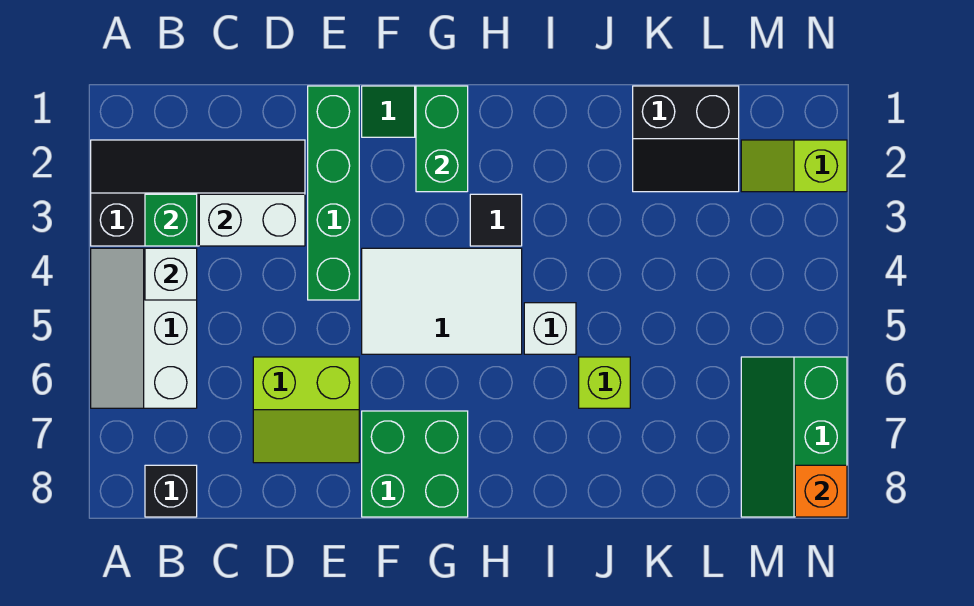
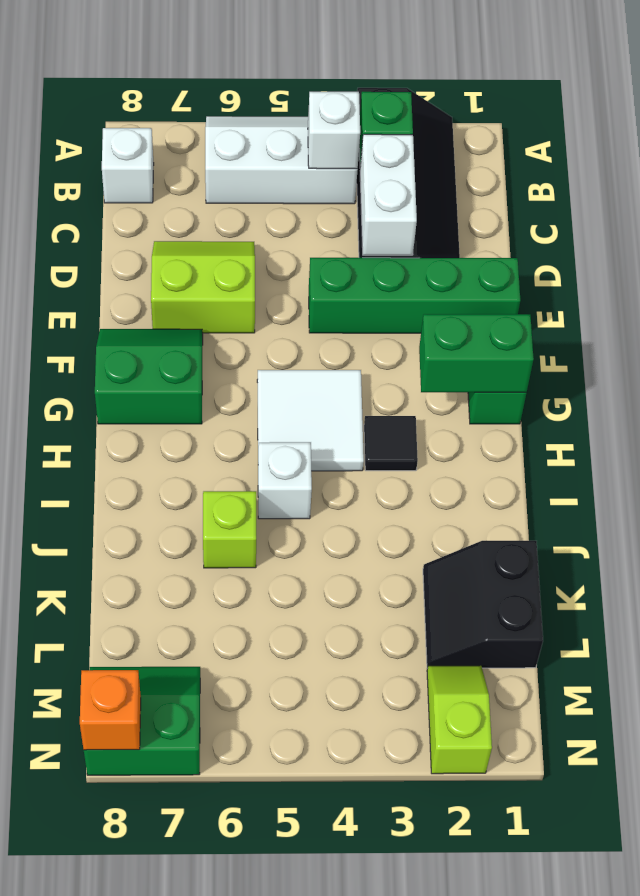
black 1x1 brick [145,465,197,517] -> white 1x1 brick [102,128,154,203]
lime 2x2 slope [253,357,359,463] -> lime 2x2 slope turned to [151,241,255,333]
white 2x3 tile [362,248,522,354] -> white 2x2 tile [257,370,364,471]
green 2x2 brick [362,411,468,517] -> green 2x2 slope [95,329,203,424]
green 2x3 slope [741,357,847,517] -> green 2x2 slope [84,667,200,775]

